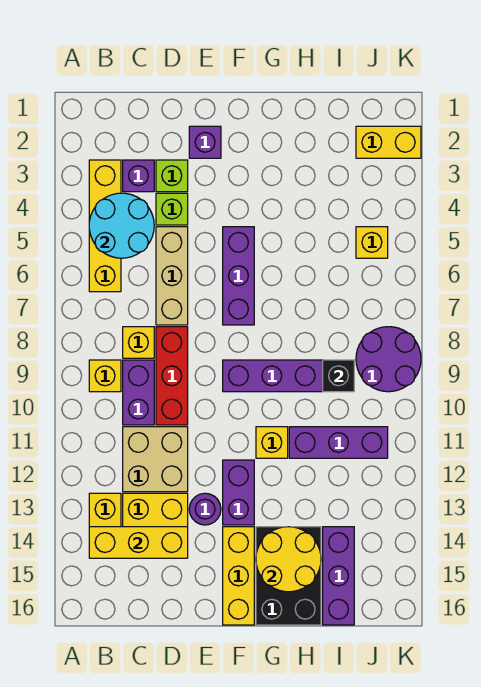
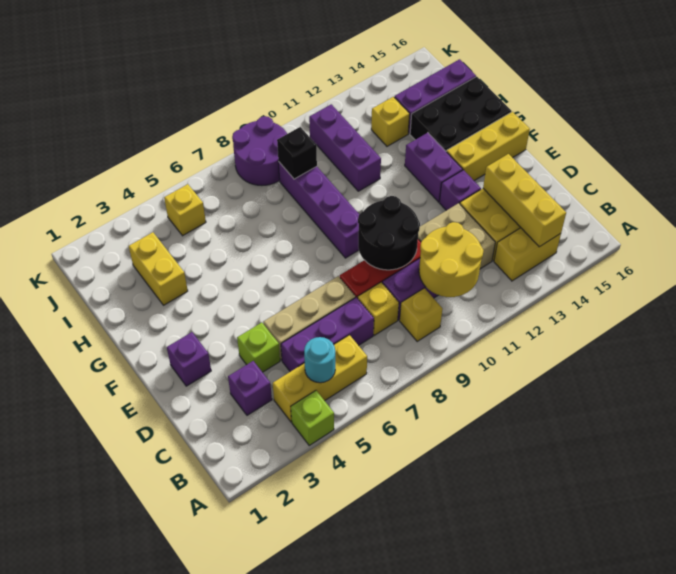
yellow 1x4 brick [89,160,121,292] -> yellow 1x3 brick [273,335,367,422]
cyan 2x2 round brick [89,193,154,258] -> cyan 1x1 round brick [304,337,335,383]
lime 1x1 brick [156,160,188,192] -> lime 1x1 brick moved to [291,391,334,445]
none -> black 2x2 round brick [358,196,420,270]
purple 1x1 round brick [189,493,221,525] -> purple 1x1 brick [439,170,481,210]
purple 1x3 brick [223,227,254,325] -> purple 1x3 brick moved to [281,297,374,372]
purple 1x2 brick [223,460,254,525] -> purple 1x2 brick turned to [405,133,463,202]
yellow 1x1 brick [256,427,288,458] -> yellow 1x1 brick moved to [371,97,410,146]
yellow 2x2 round brick [256,527,321,592] -> yellow 2x2 round brick moved to [419,222,484,297]
yellow 1x2 brick [356,126,421,158] -> yellow 1x2 brick moved to [129,232,188,305]

